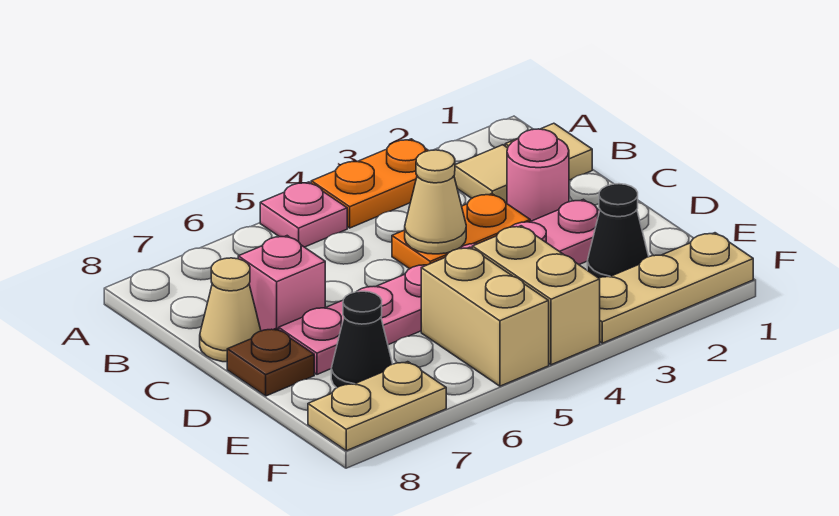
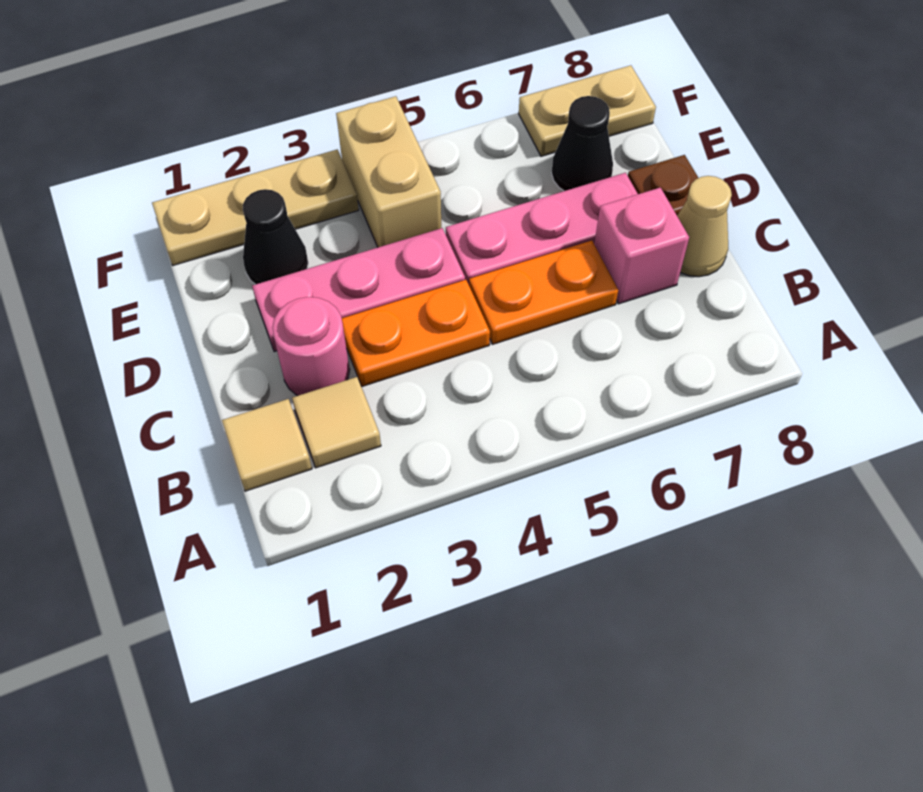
orange 1x2 plate [311,139,428,228] -> orange 1x2 plate moved to [469,241,618,344]
pink 1x1 plate [260,182,347,247] -> none
tan 1x1 cone [405,150,466,254] -> none
tan 1x2 brick [421,247,549,386] -> none

